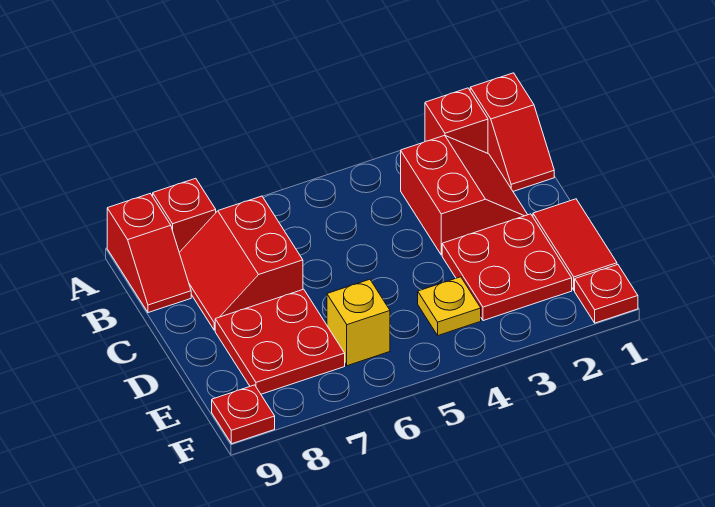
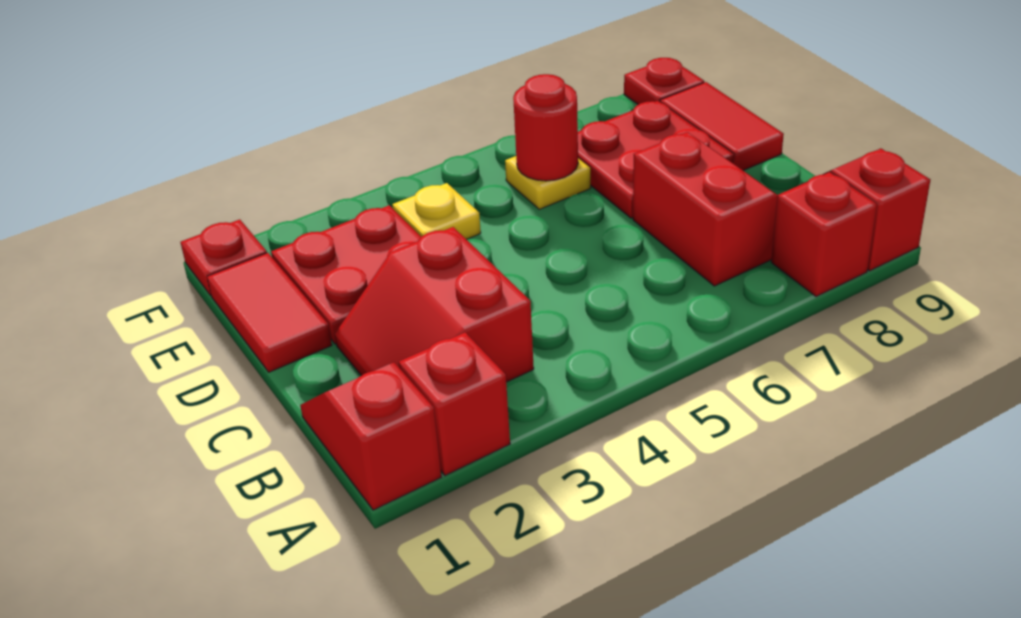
none -> red 1x2 tile [660,82,784,171]
yellow 1x1 brick [327,279,390,366] -> yellow 1x1 plate [505,156,591,209]
none -> red 1x1 round brick [513,74,578,181]

